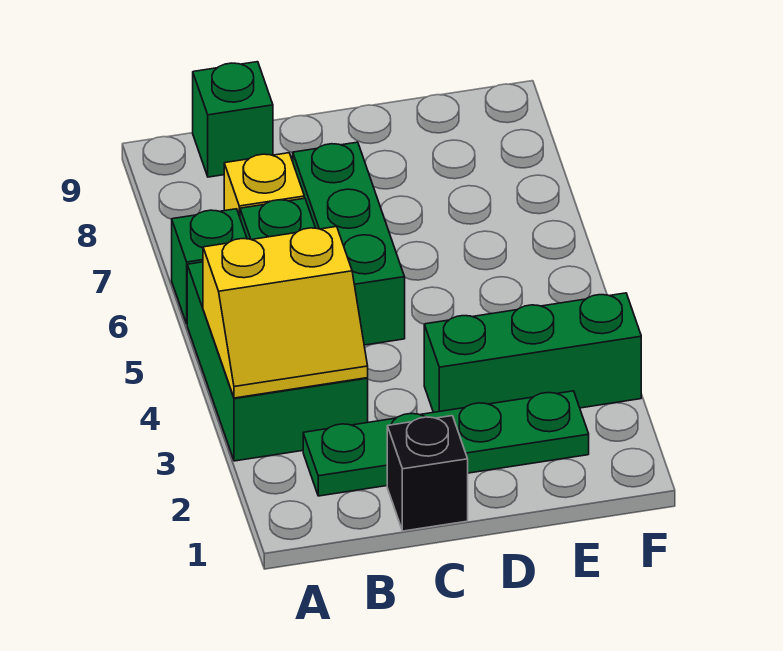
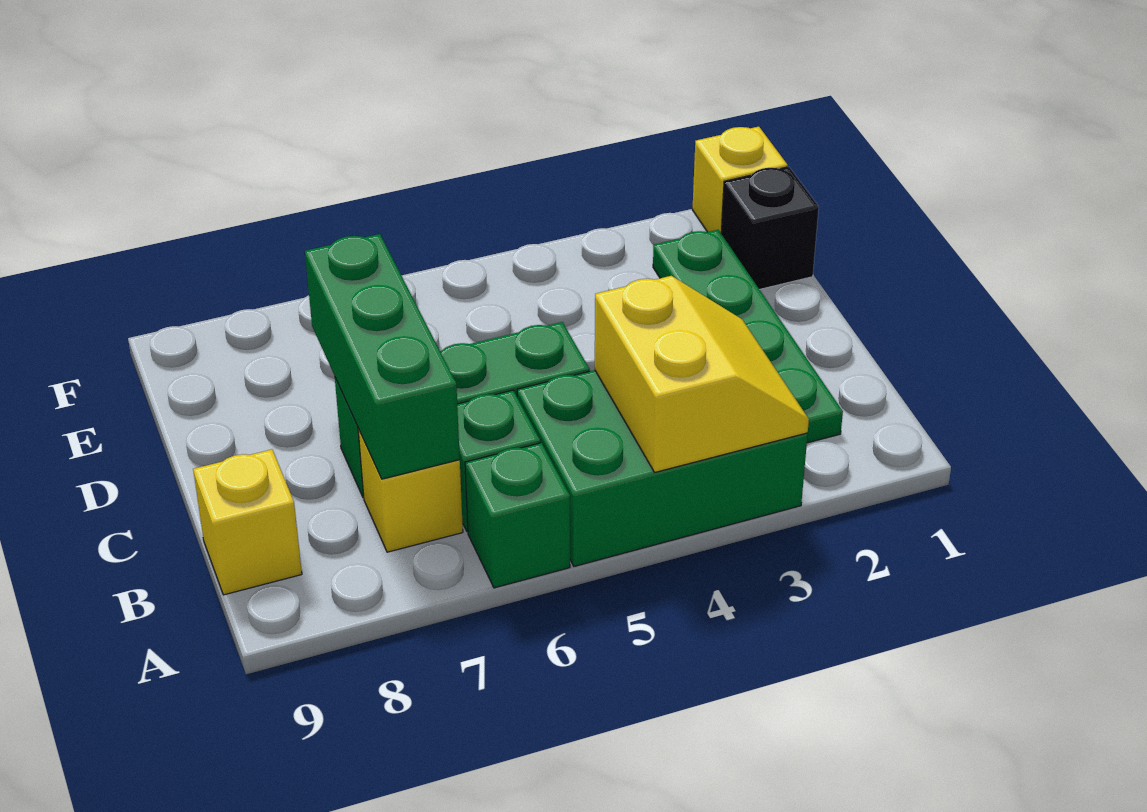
green 1x1 brick [193,62,273,177] -> yellow 1x1 brick [193,449,302,595]
black 1x1 brick [387,416,468,531] -> black 1x1 brick moved to [721,167,819,289]
green 1x3 brick [424,293,641,412] -> green 1x3 brick moved to [305,234,460,479]
none -> yellow 1x1 brick [692,127,787,233]

